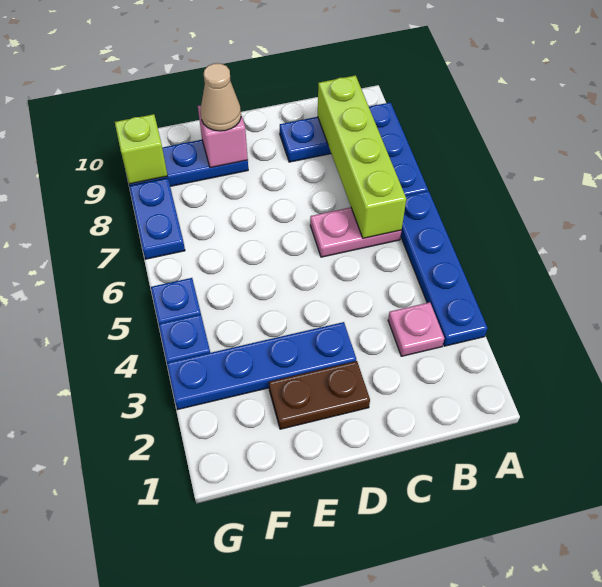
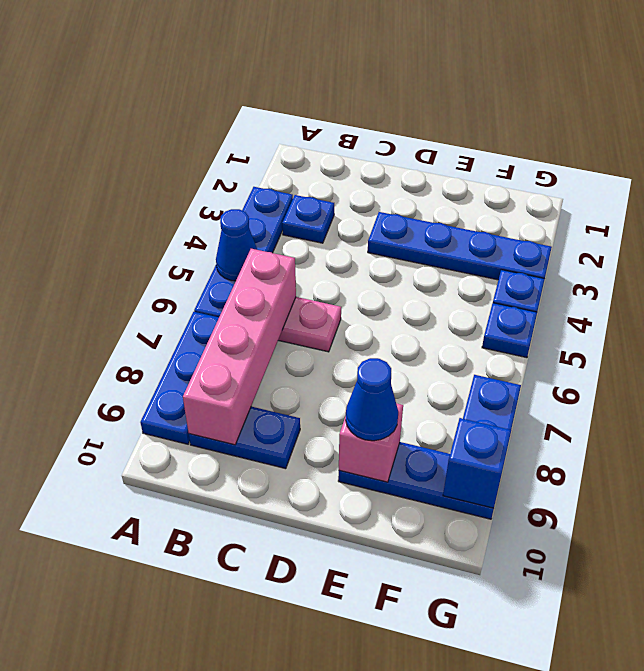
none -> blue 1x1 cone [216,209,257,281]
pink 1x1 plate [388,302,444,356] -> blue 1x1 plate [282,195,334,243]
lime 1x4 brick [318,75,406,238] -> pink 1x4 brick [183,249,296,445]
brown 1x2 plate [269,361,370,429] -> none
tan 1x1 cone [200,63,241,131] -> blue 1x1 cone [346,358,398,441]
lime 1x1 brick [115,114,168,184] -> blue 1x1 brick [443,418,511,508]

